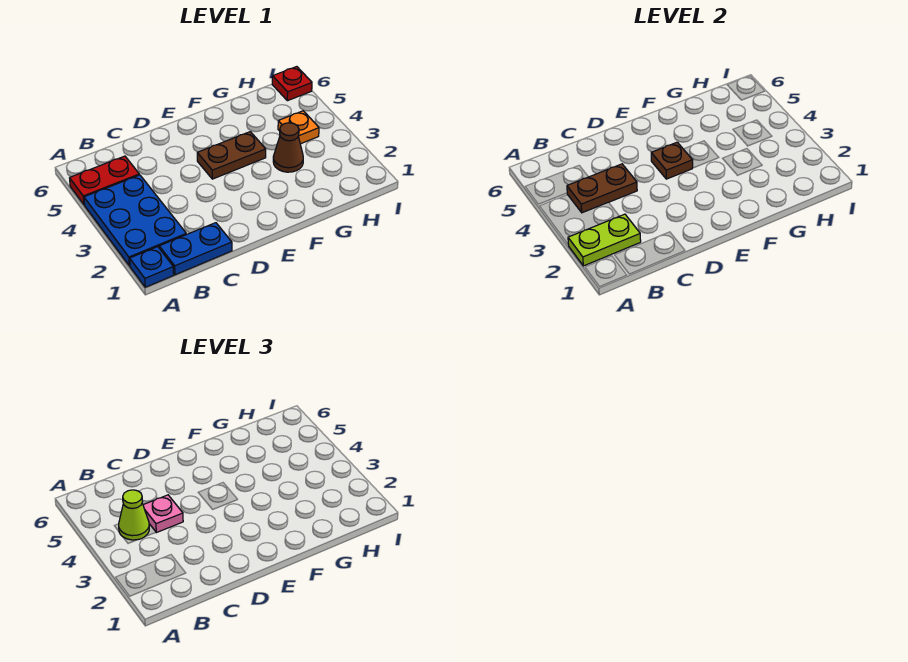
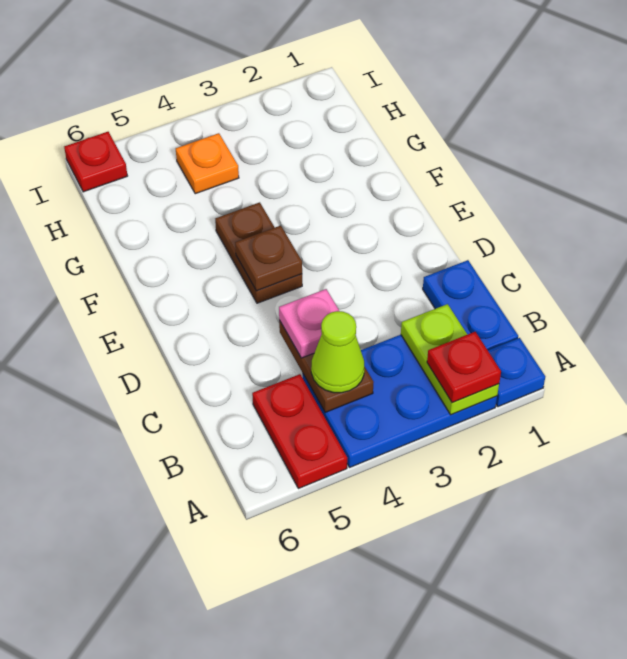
none -> red 1x1 plate [427,332,501,403]
brown 1x1 cone [273,123,303,172] -> none

